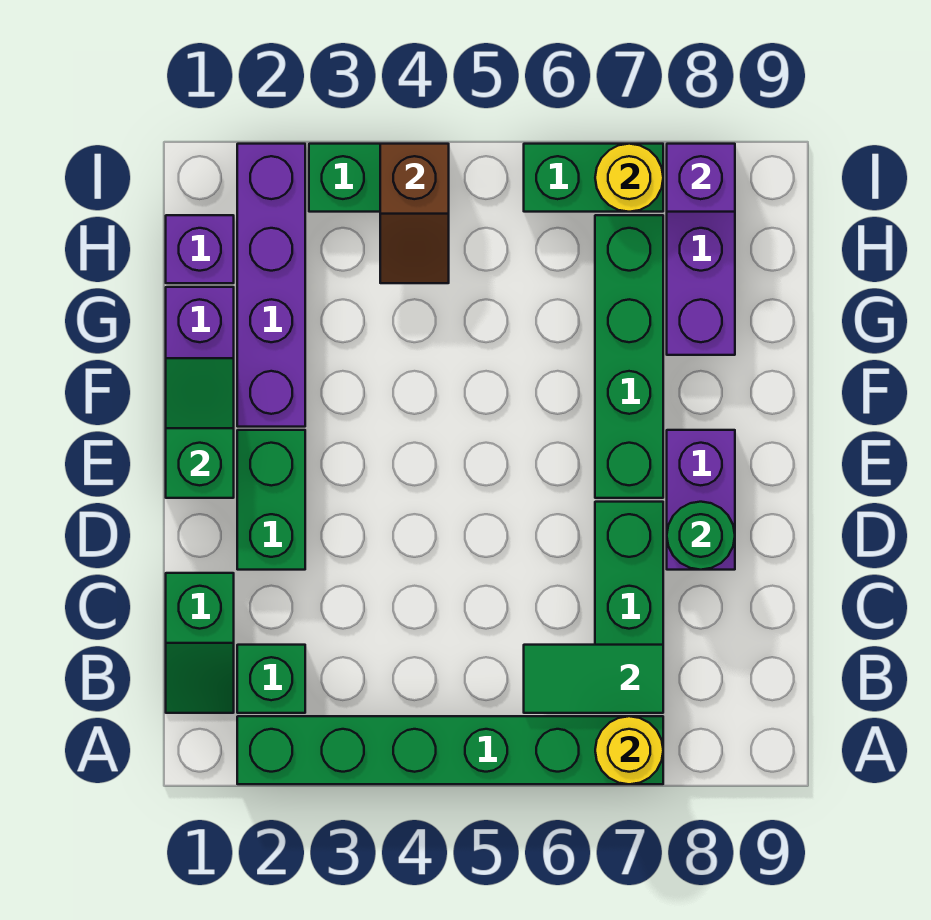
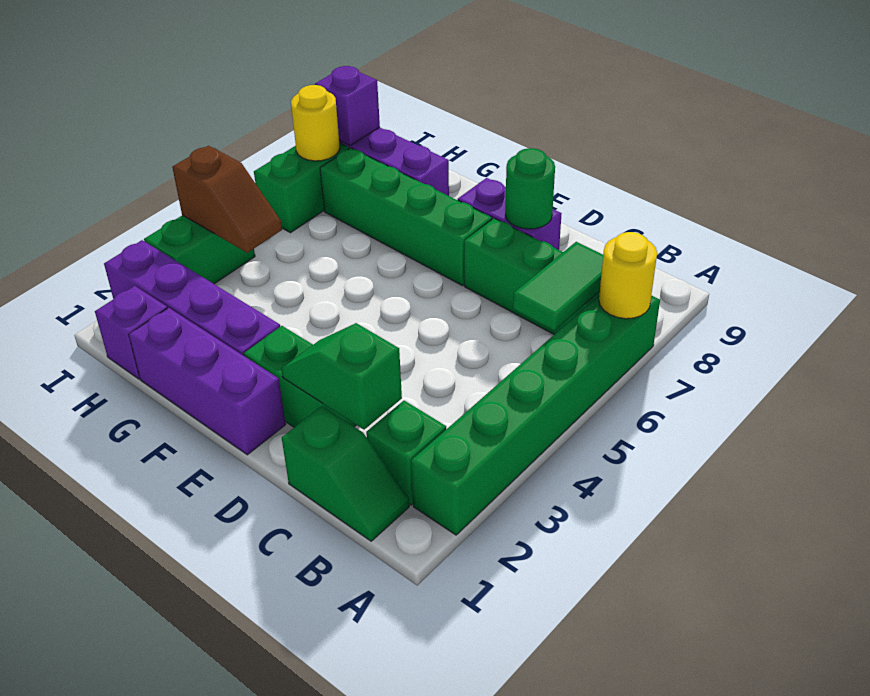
green 1x2 slope [166,358,234,498] -> green 1x2 slope moved to [281,323,402,430]

